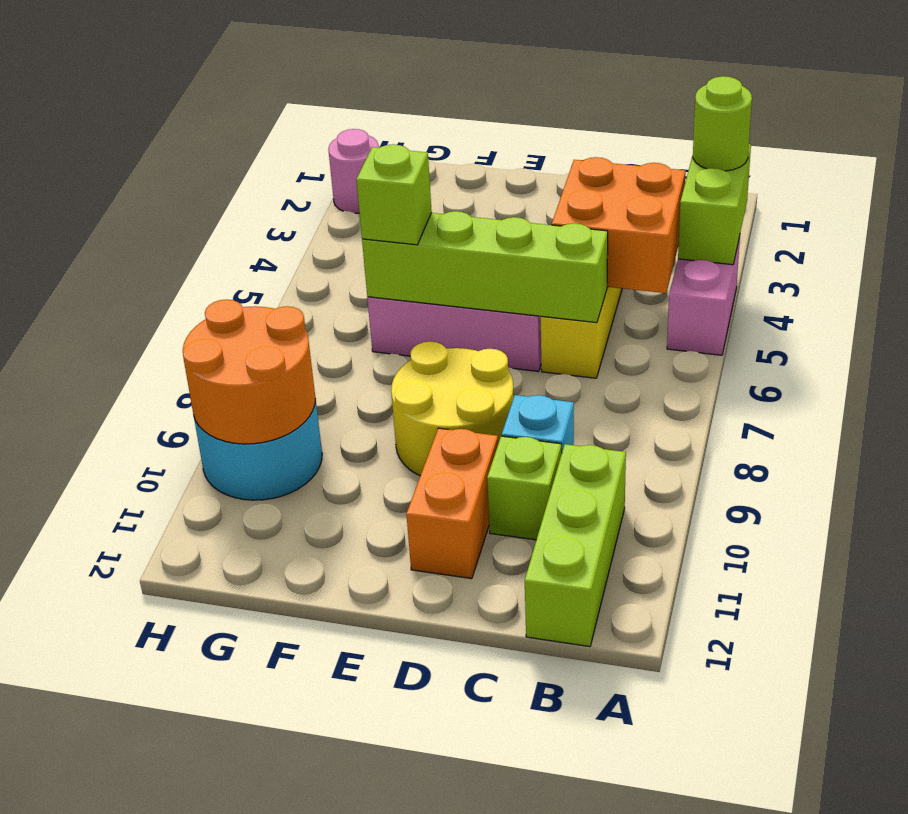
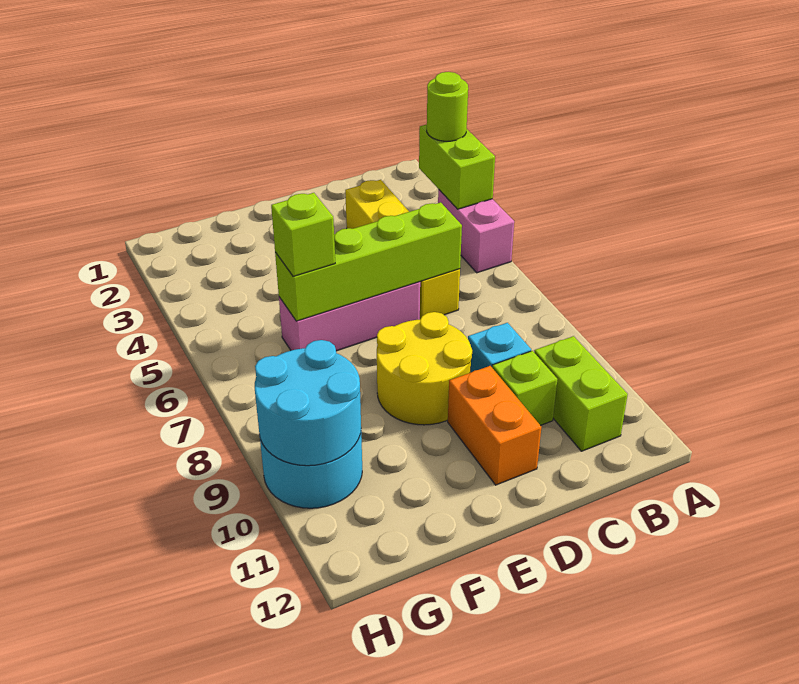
orange 2x2 brick [552,157,686,293] -> none
lime 1x3 brick [525,444,626,647] -> lime 1x2 brick [534,336,628,451]
orange 2x2 round brick [183,299,316,444] -> cyan 2x2 round brick [255,340,361,466]
pink 1x1 round brick [328,129,379,213] -> none

